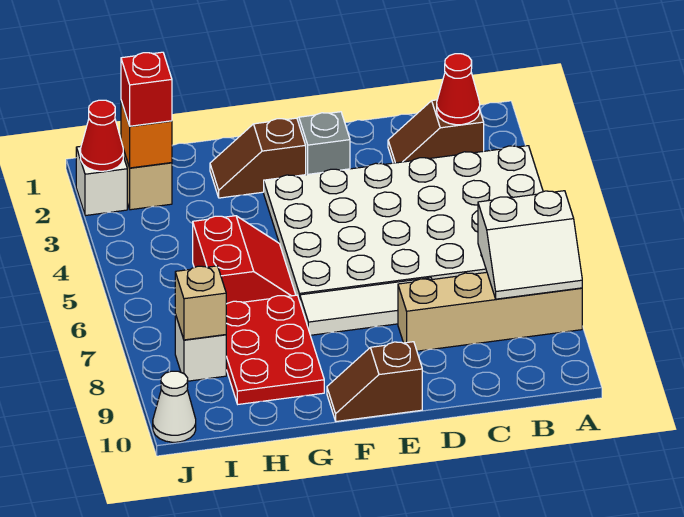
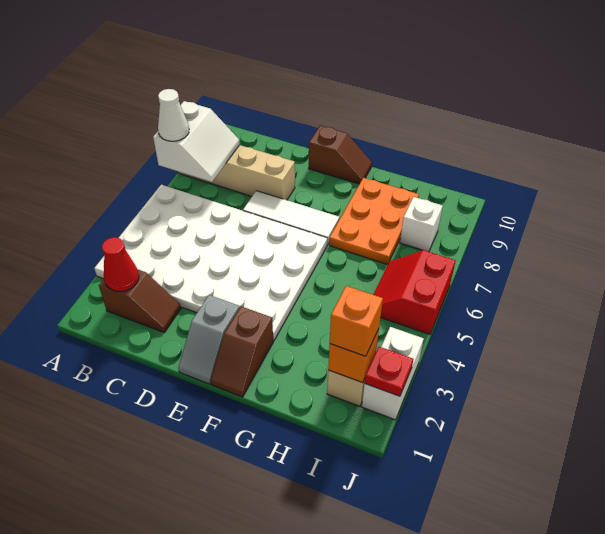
white 2x2 slope [478,191,582,299] -> white 2x2 slope turned to [153,101,240,182]
brown 1x2 slope [210,118,306,198] -> brown 1x2 slope turned to [211,306,273,397]
red 2x2 slope [193,216,296,304] -> red 2x2 slope moved to [373,250,456,334]
red 2x3 plate [226,295,324,404] -> orange 2x3 plate [329,178,419,264]
red 1x1 brick [121,52,172,126] -> orange 1x1 brick [330,286,383,356]
tan 1x1 brick [175,266,226,340] -> none
white 1x1 brick [76,146,127,216] -> white 1x2 brick [362,327,424,420]
red 1x1 cone [80,100,123,171] -> red 1x1 plate [365,347,413,396]
white 1x1 cone [153,371,196,442] -> white 1x1 cone moved to [158,89,189,141]

